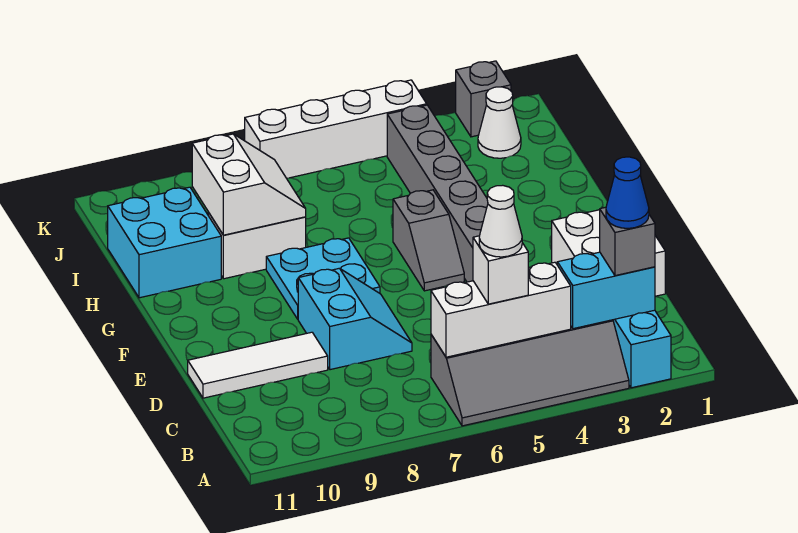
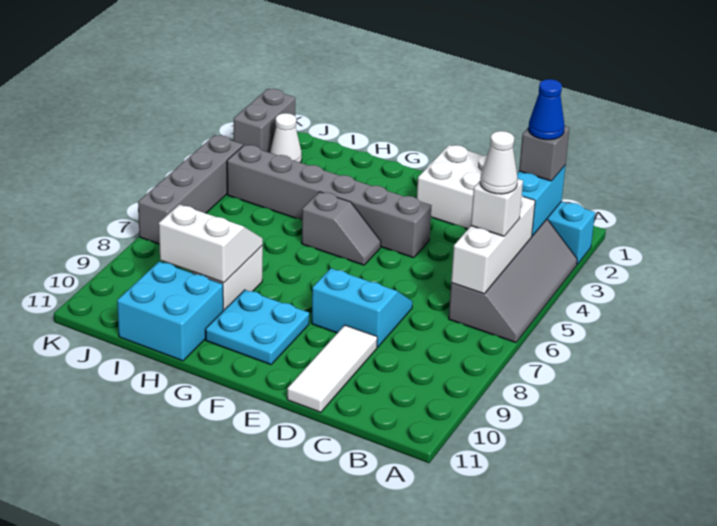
cyan 2x2 plate [266,238,380,319] -> cyan 2x2 plate moved to [205,290,309,365]
grey 1x1 brick [456,61,511,137] -> grey 1x2 brick [234,89,295,153]
white 1x4 brick [245,80,427,178] -> grey 1x4 brick [138,135,243,244]

